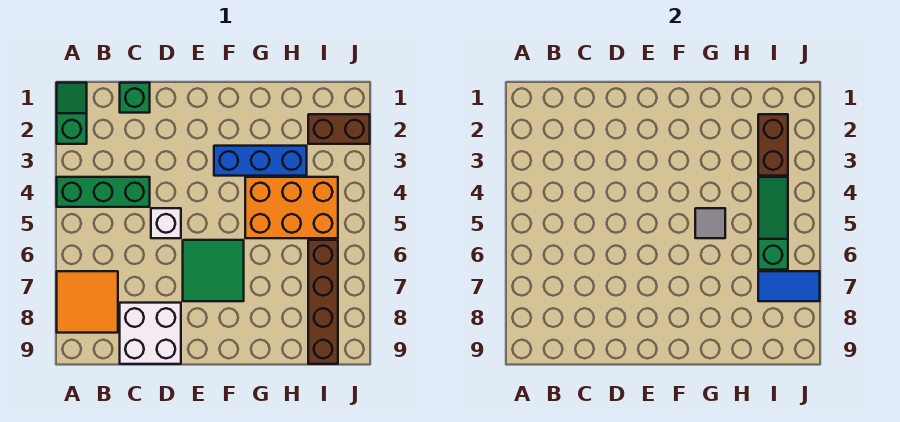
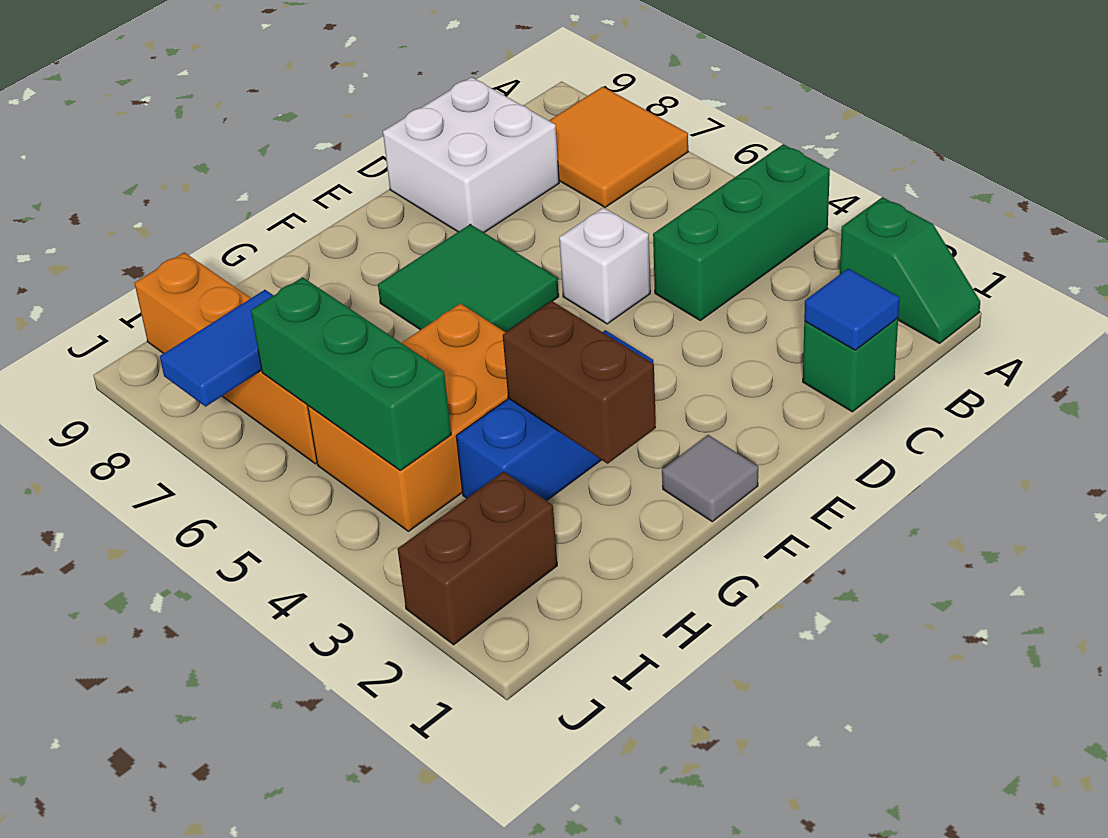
none -> blue 1x1 tile [804,269,900,350]
grey 1x1 tile [695,208,725,238] -> grey 1x1 tile moved to [662,435,758,522]
brown 1x2 brick [758,114,788,176] -> brown 1x2 brick moved to [503,301,656,464]
green 1x3 slope [758,177,788,270] -> green 1x3 brick [251,277,451,470]
brown 1x4 brick [308,240,338,364] -> orange 1x4 brick [135,253,317,464]

